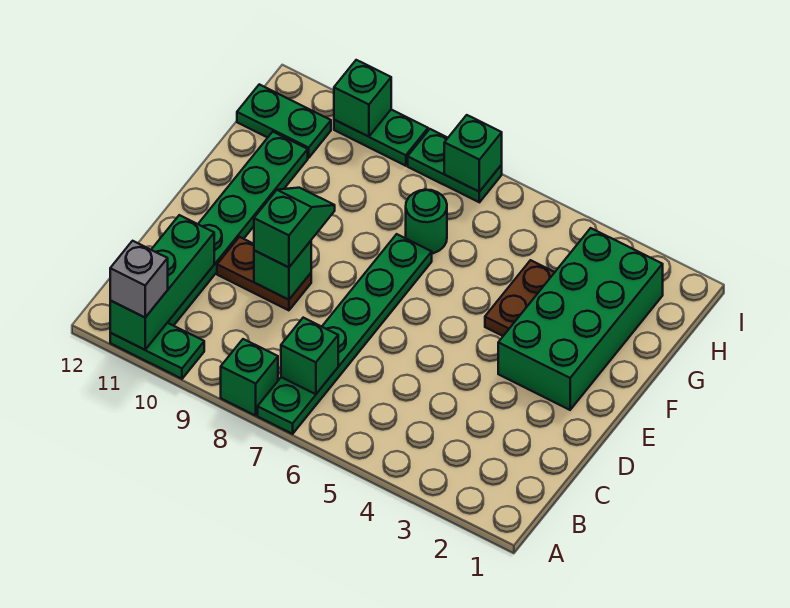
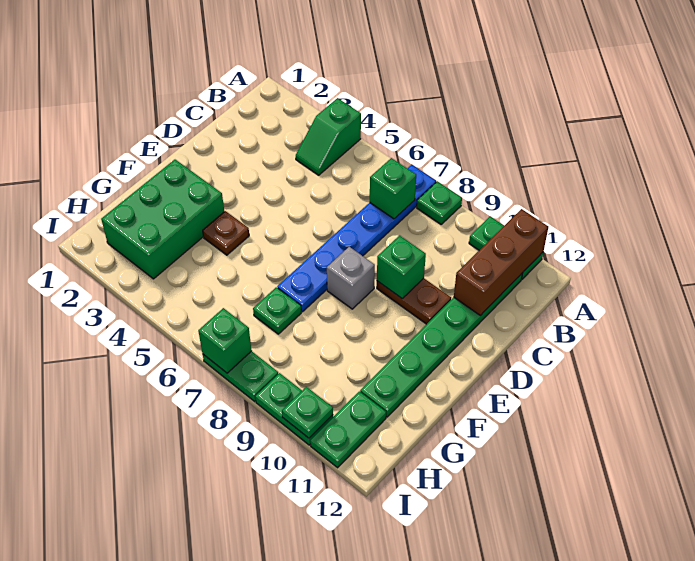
green 1x6 plate [258,234,432,434] -> blue 1x6 plate [277,165,436,312]
green 1x1 brick [221,339,278,416] -> green 1x1 plate [417,182,462,224]
green 1x3 brick [110,215,214,350] -> brown 1x3 brick [454,209,548,316]
grey 1x1 brick [110,241,168,317] -> grey 1x1 brick moved to [327,247,375,309]
green 1x2 slope [254,188,335,267] -> green 1x2 slope moved to [296,98,361,175]
green 2x4 brick [498,228,663,410] -> green 2x3 brick [101,160,224,279]
brown 1x2 plate [485,260,555,336] -> brown 1x1 plate [203,211,249,255]
green 1x1 round brick [406,190,447,253] -> green 1x1 plate [253,287,301,334]
green 1x2 plate [237,84,331,158] -> green 1x2 plate turned to [310,391,386,468]
green 1x1 brick [334,60,391,137] -> green 1x1 plate [282,387,333,438]

